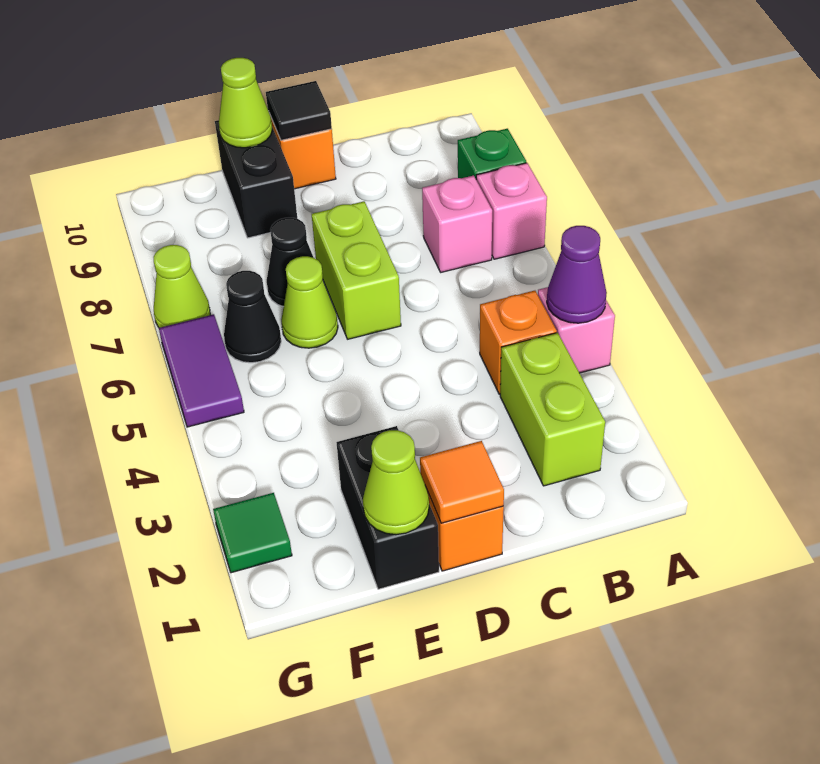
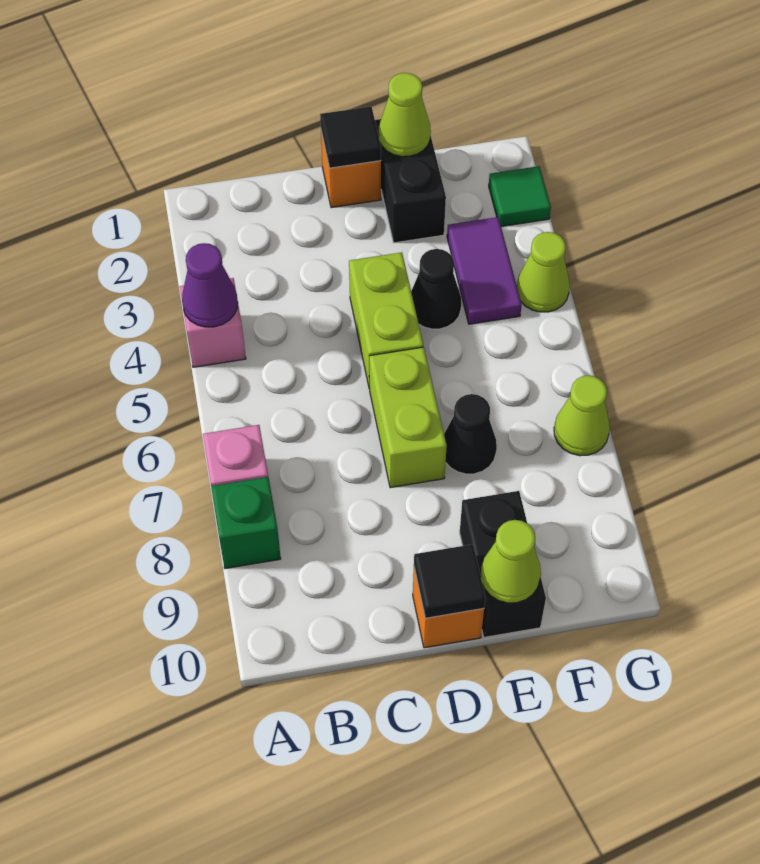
lime 1x2 brick [500,333,605,486] -> lime 1x2 brick moved to [349,252,423,389]
orange 1x1 brick [480,291,557,394] -> none
pink 1x1 brick [422,175,492,272] -> none
orange 1x1 tile [420,441,504,523] -> black 1x1 tile [320,107,381,168]
lime 1x1 cone [281,256,338,348] -> lime 1x1 cone moved to [517,232,570,312]
black 1x1 cone [224,271,281,363] -> black 1x1 cone moved to [411,249,461,329]
purple 1x2 tile [159,314,244,427] -> purple 1x2 tile moved to [447,217,522,324]

